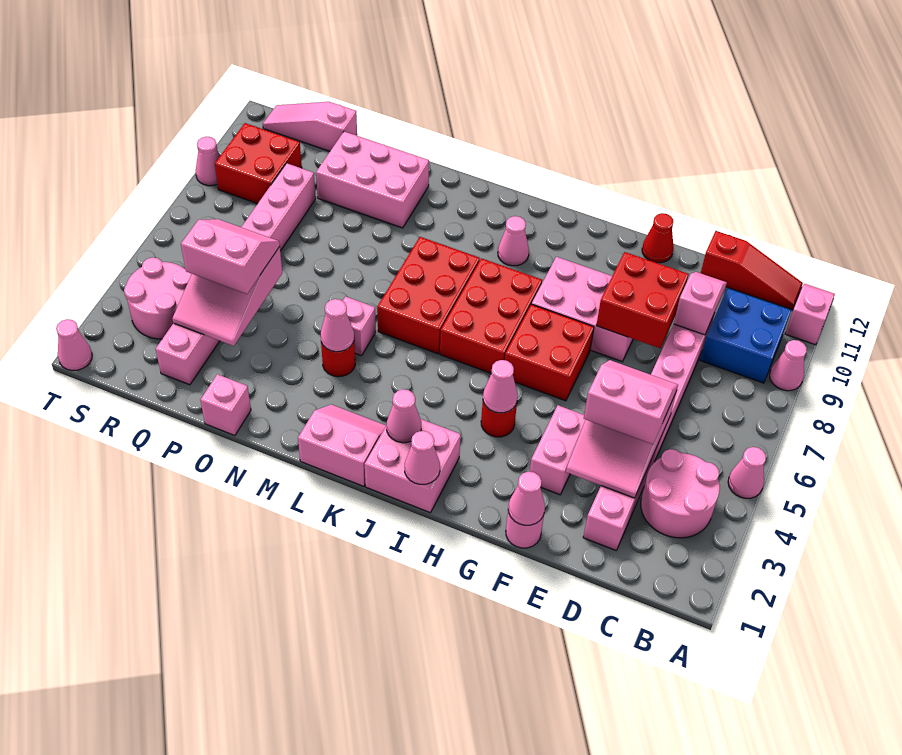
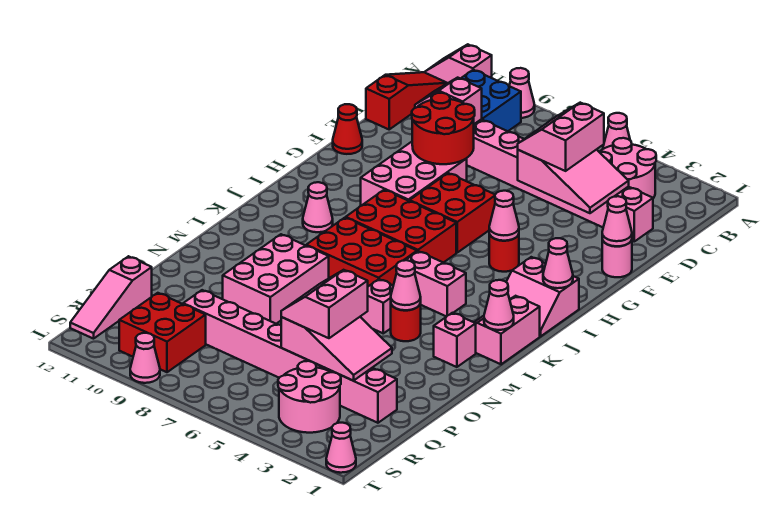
red 2x2 brick [596,252,689,348] -> red 2x2 round brick [412,93,475,164]
pink 1x2 brick [530,405,585,495] -> pink 1x2 brick moved to [406,251,466,317]
pink 2x2 brick [365,419,461,513] -> pink 2x2 slope [506,257,579,337]
pink 1x1 cone [387,389,421,443] -> pink 1x1 cone moved to [484,280,514,330]
pink 2x3 brick [316,132,429,228] -> pink 2x3 brick moved to [223,234,329,324]
pink 1x1 brick [201,374,251,436] -> pink 1x1 brick moved to [434,313,476,367]

